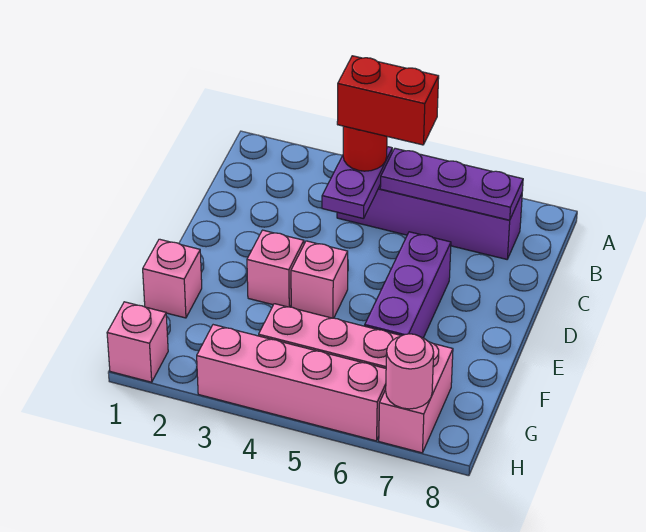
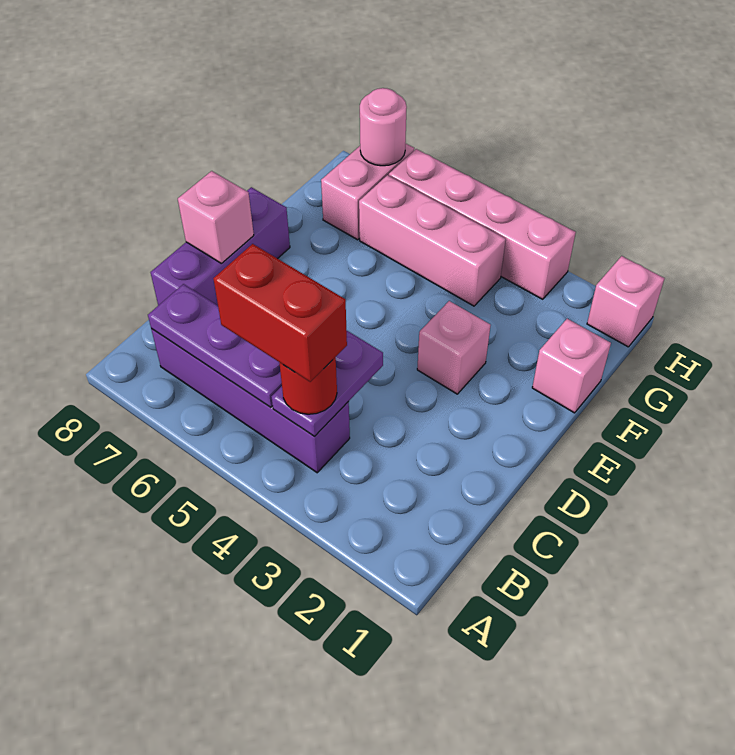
purple 1x3 brick [365,232,451,338] -> purple 1x3 brick moved to [151,187,290,306]
pink 1x1 brick [291,241,348,318] -> pink 1x1 brick moved to [178,171,254,263]

